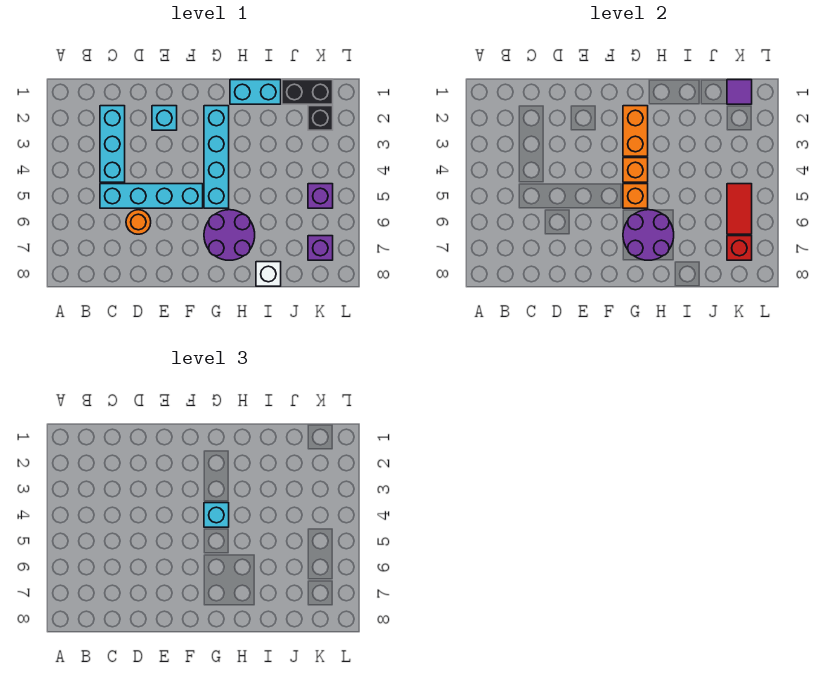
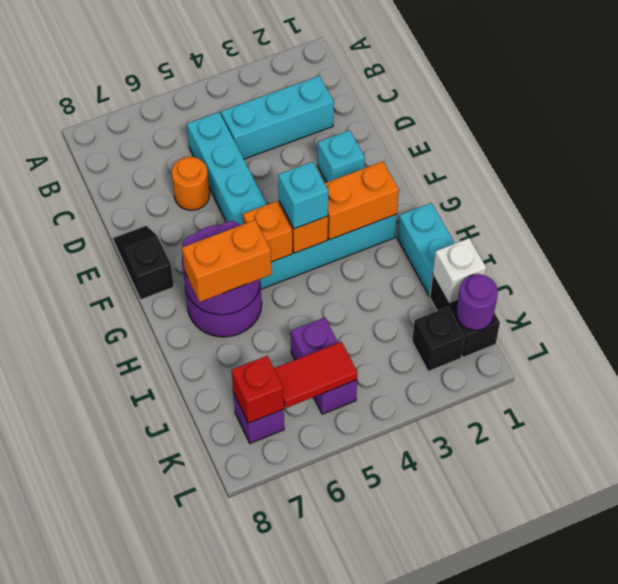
none -> black 1x2 slope [113,226,174,300]
none -> orange 1x2 brick [182,220,272,302]
white 1x1 brick [256,262,281,286] -> white 1x1 brick moved to [433,238,486,304]
purple 1x1 tile [727,80,752,104] -> purple 1x1 round brick [456,274,498,330]
purple 1x1 brick [308,184,333,208] -> purple 1x2 brick [291,317,357,414]

